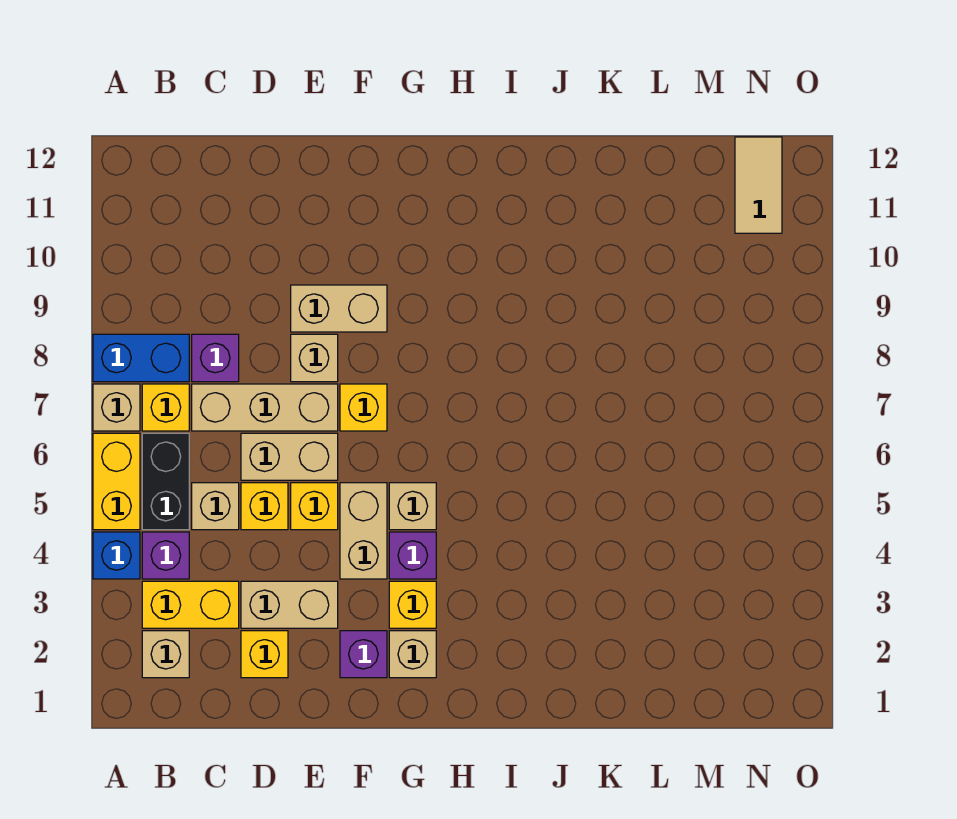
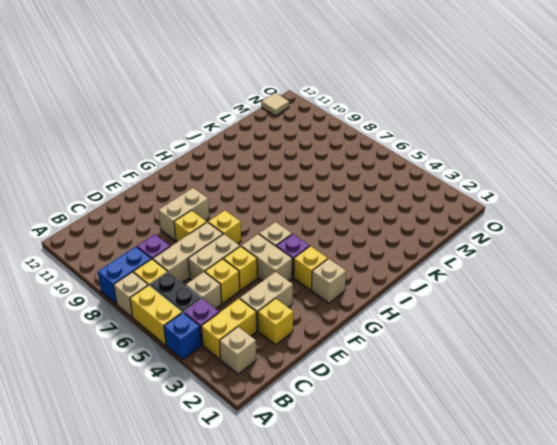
tan 1x1 brick [291,334,338,382] -> yellow 1x1 brick [174,210,207,242]
purple 1x1 brick [340,631,387,678] -> none
tan 1x2 tile [735,137,782,233] -> tan 1x1 tile [261,93,289,116]

